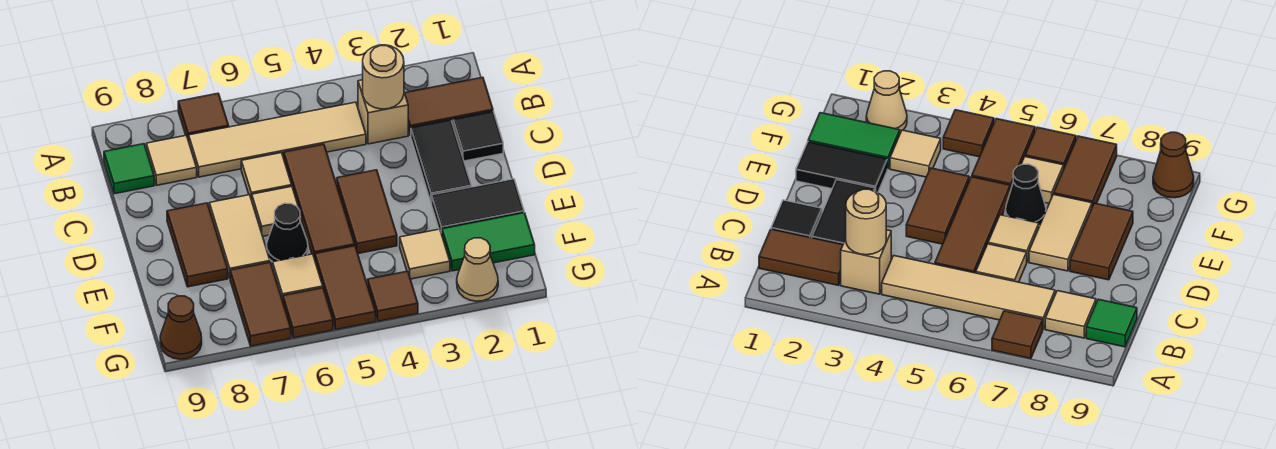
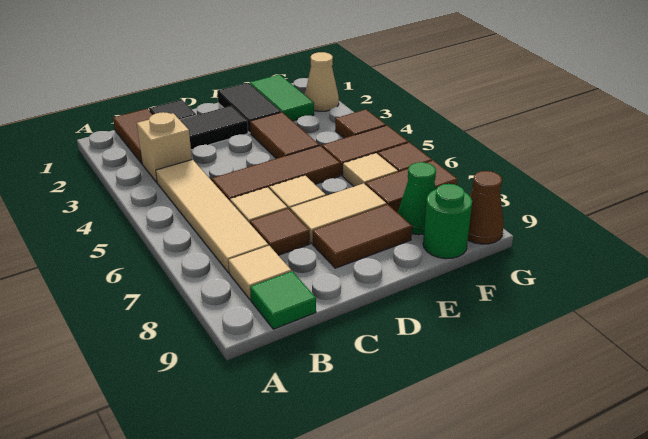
brown 1x1 tile [178,93,229,141] -> brown 1x1 tile moved to [250,208,310,255]
tan 1x1 round brick [363,45,404,109] -> none
brown 1x2 tile [337,170,397,254] -> brown 1x2 tile turned to [250,112,319,159]
black 1x1 cone [267,203,308,262] -> none
tan 1x1 tile [400,229,450,279] -> none
none -> green 1x1 cone [398,162,436,235]
none -> green 1x1 round brick [423,184,472,259]

